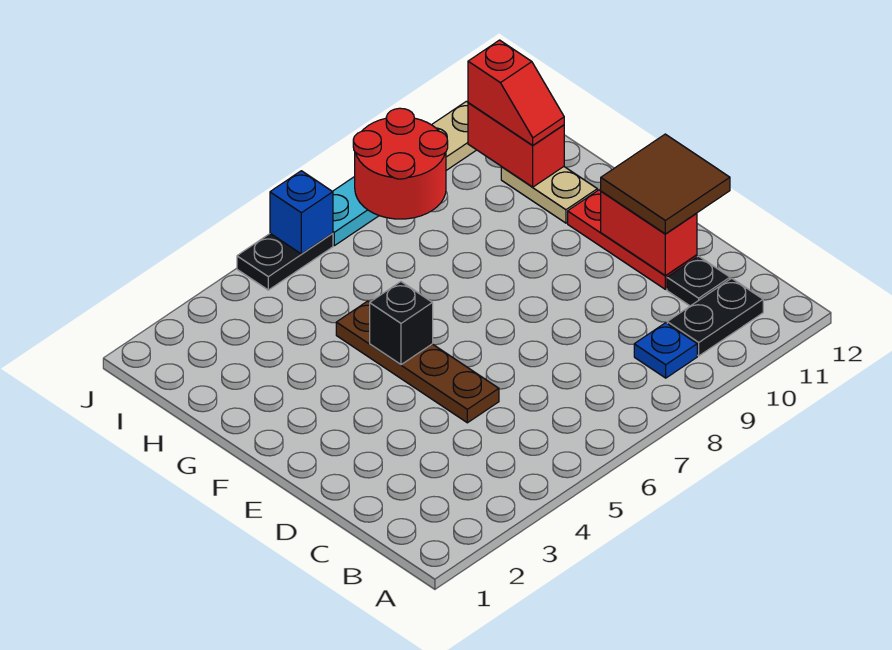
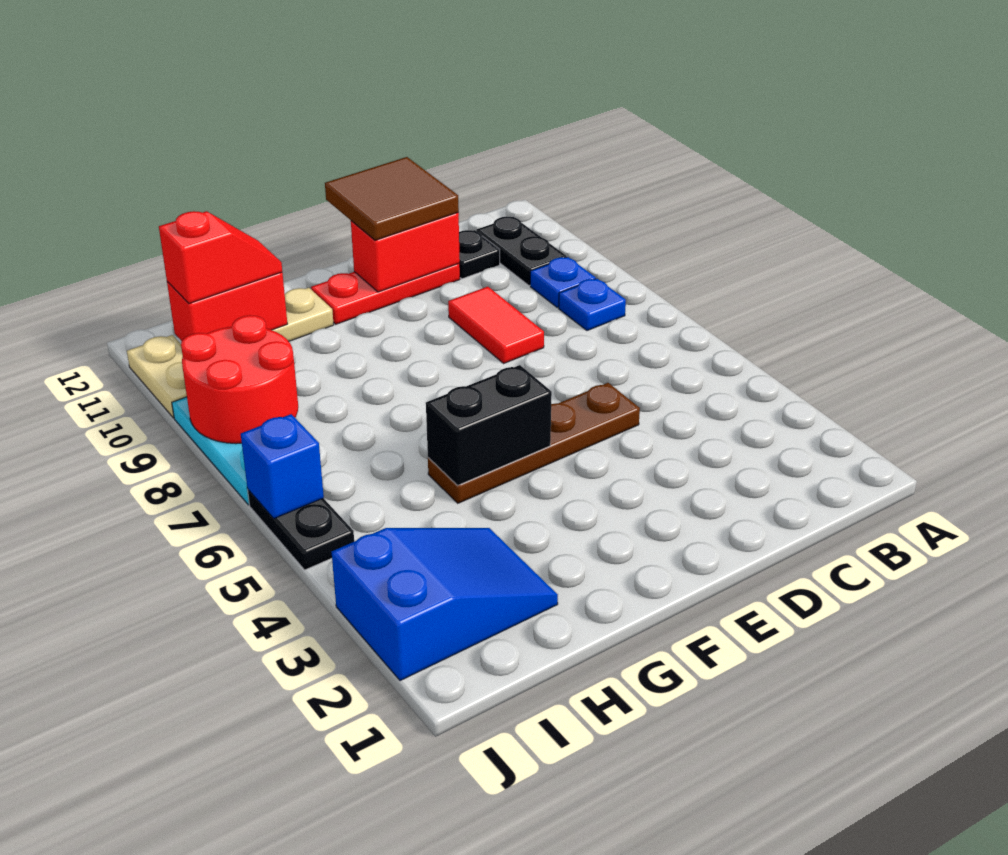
none -> blue 1x1 plate [559,279,626,331]
none -> red 1x2 tile [448,287,544,363]
black 1x1 brick [370,282,433,365] -> black 1x2 brick [426,365,552,486]
none -> blue 2x3 slope [332,528,558,681]

